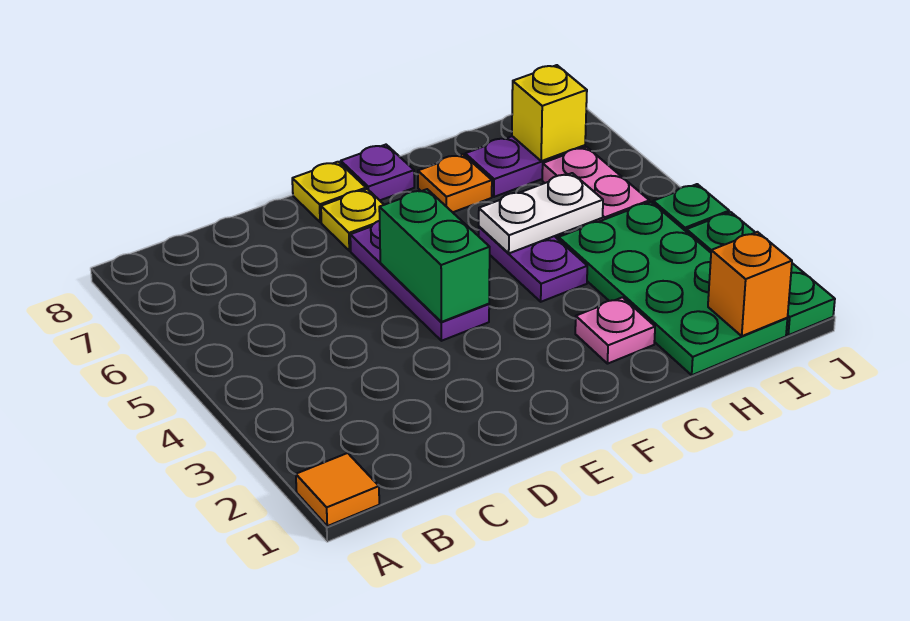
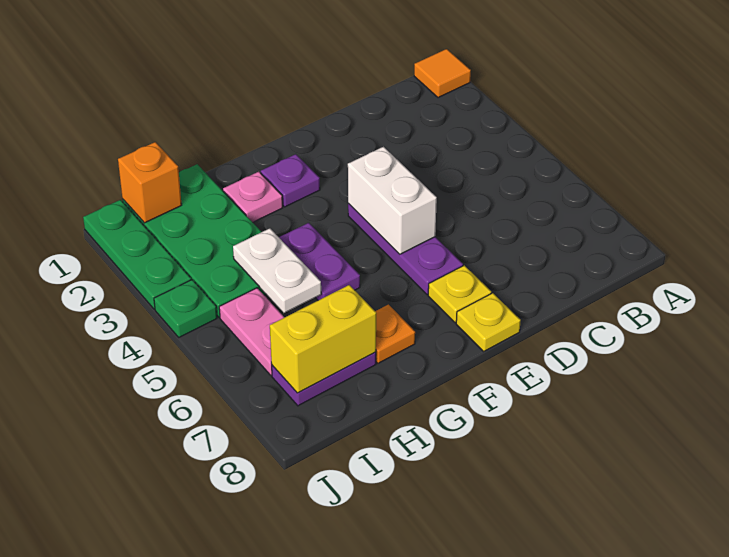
green 1x2 brick [379,189,490,322] -> white 1x2 brick [348,147,437,254]
purple 1x1 plate [341,145,414,200] -> purple 1x1 plate moved to [261,154,320,207]
white 1x2 plate [479,173,603,253] -> white 1x2 plate turned to [233,228,321,313]
yellow 1x1 brick [512,65,587,161] -> yellow 1x2 brick [270,285,376,393]

